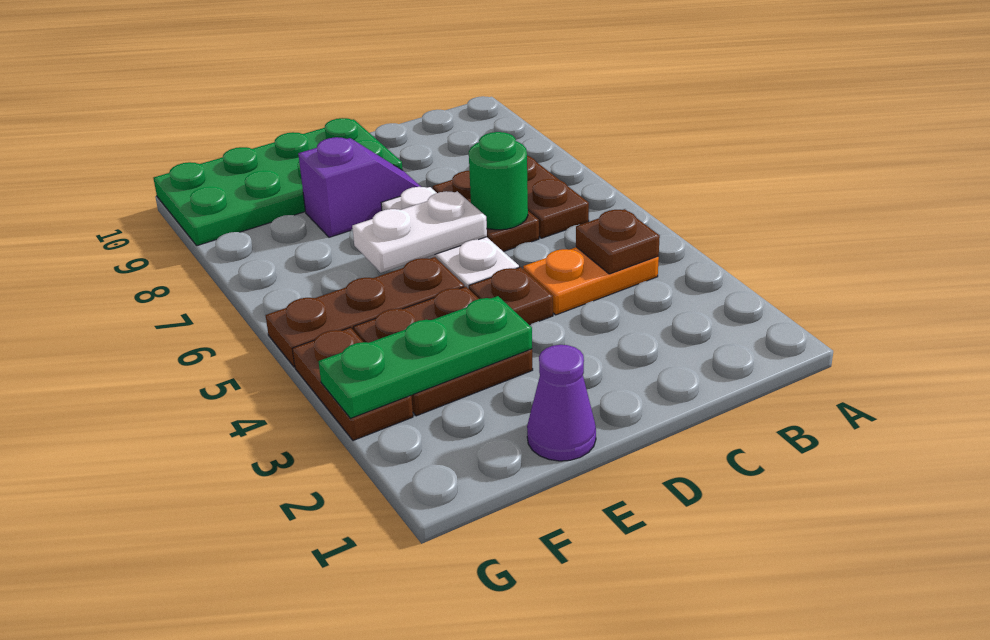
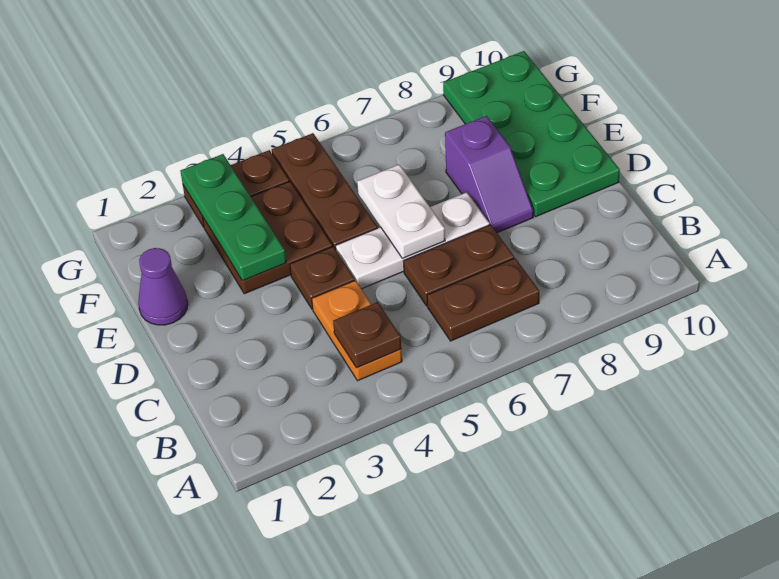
green 1x1 round brick [469,132,528,230] -> none

